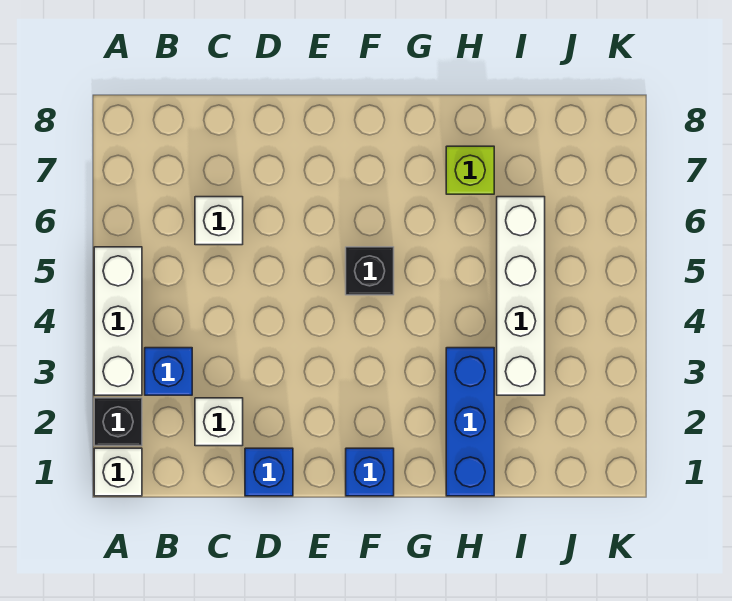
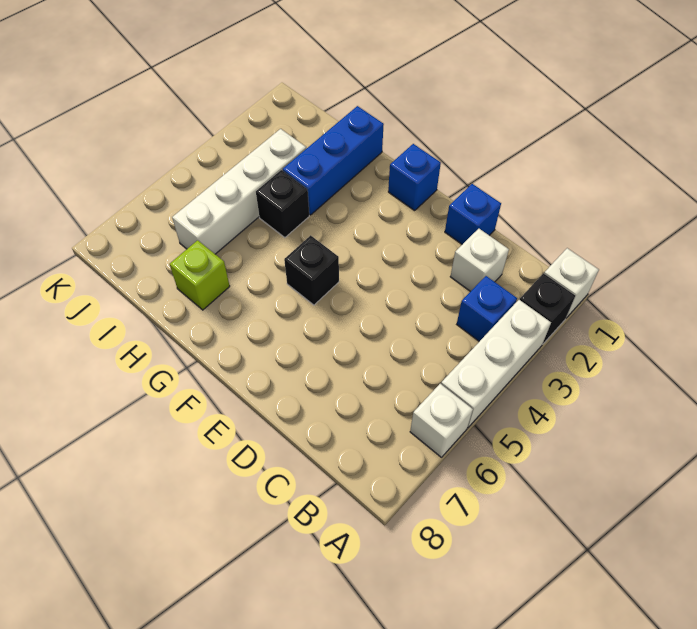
white 1x1 brick [195,197,243,245] -> white 1x1 brick moved to [410,384,473,457]
none -> black 1x1 brick [256,170,309,238]

